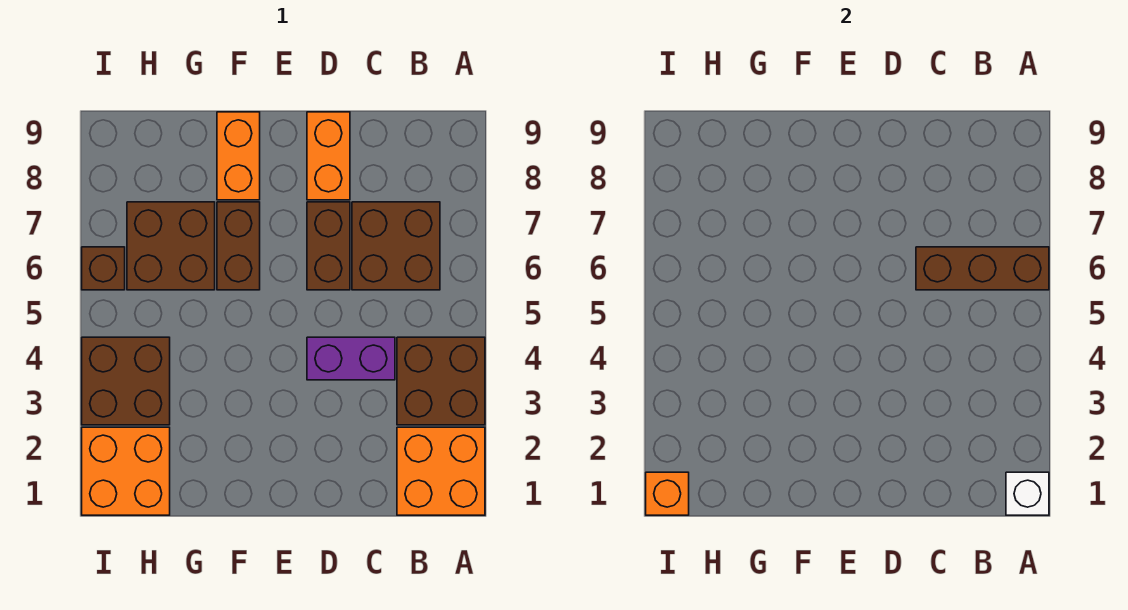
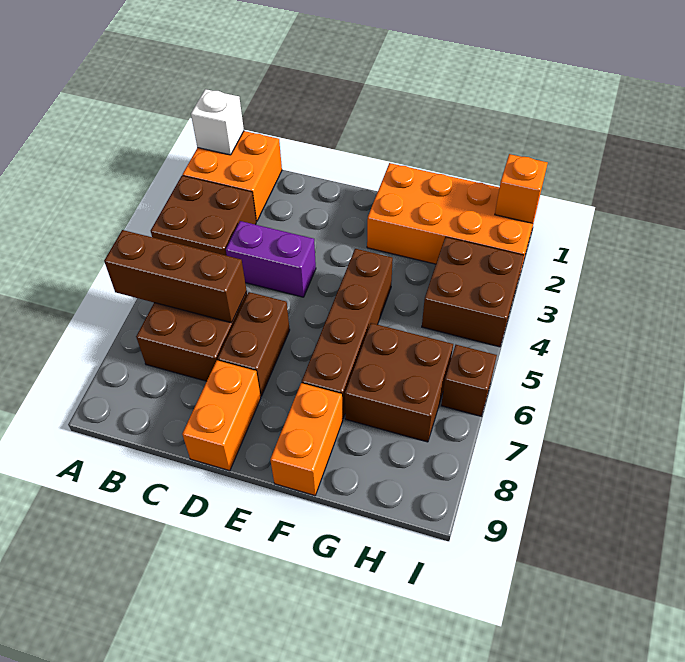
brown 1x2 brick [217,202,260,290] -> brown 1x4 brick [302,249,393,418]
orange 2x2 brick [82,427,170,515] -> orange 2x4 brick [367,163,538,276]

